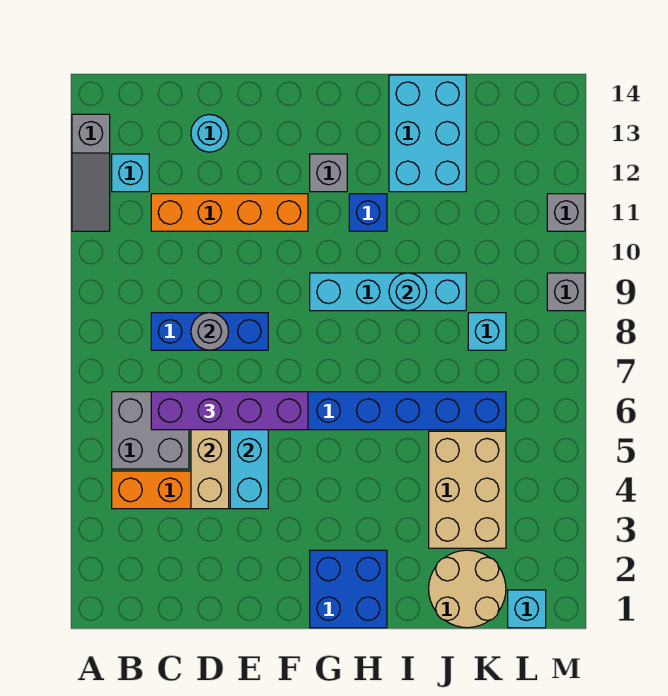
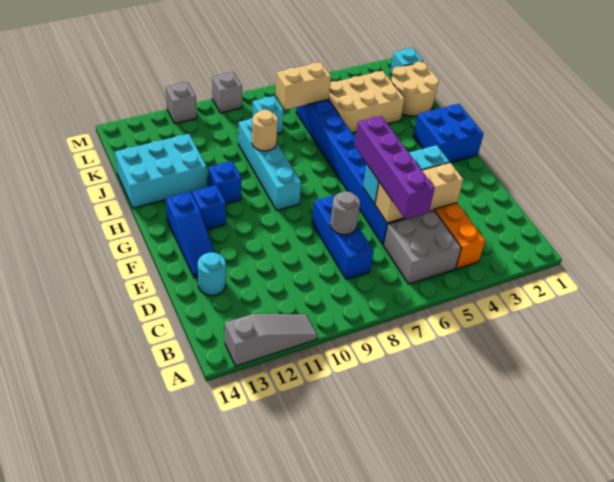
cyan 1x1 brick [112,154,149,192] -> none
orange 1x4 brick [151,194,308,231] -> none
none -> blue 1x3 slope [166,192,215,278]
grey 1x1 brick [310,154,347,192] -> blue 1x1 brick [192,185,226,230]
cyan 1x1 round brick [389,273,427,311] -> tan 1x1 round brick [252,110,278,151]
none -> tan 1x2 brick [276,62,331,110]

